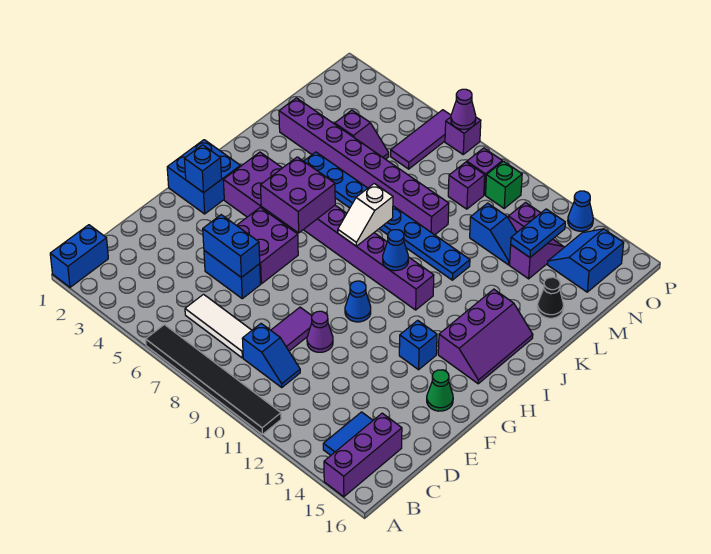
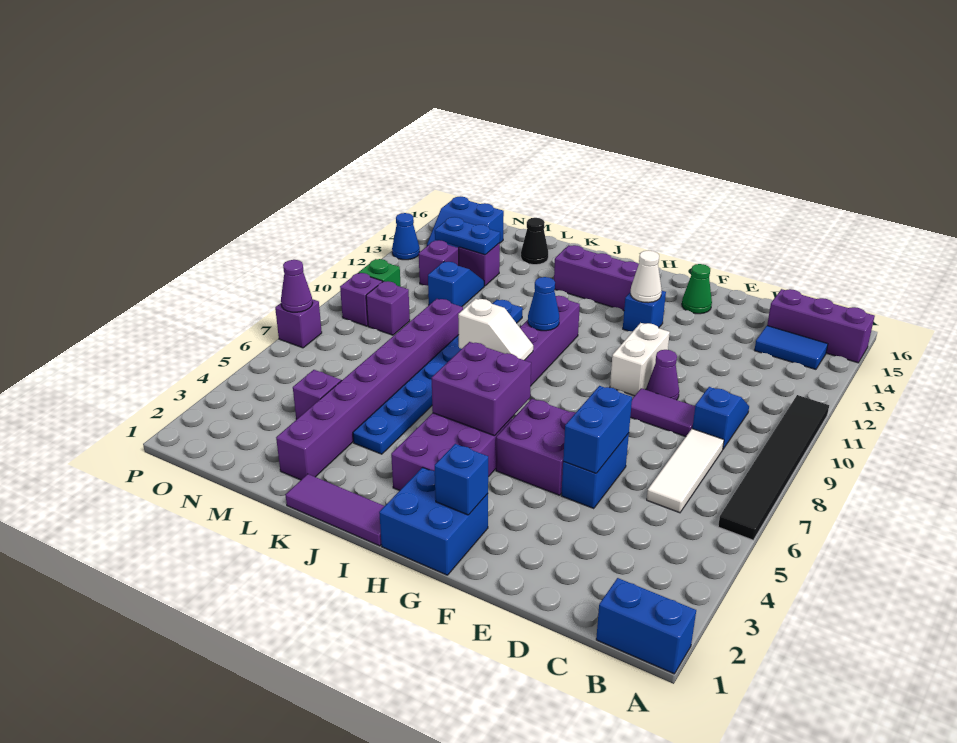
none -> white 1x2 brick [610,323,670,396]
blue 1x1 cone [345,281,371,322] -> none
none -> white 1x1 cone [631,250,662,303]
purple 1x3 tile [391,110,451,169] -> purple 1x3 tile moved to [286,474,384,546]

